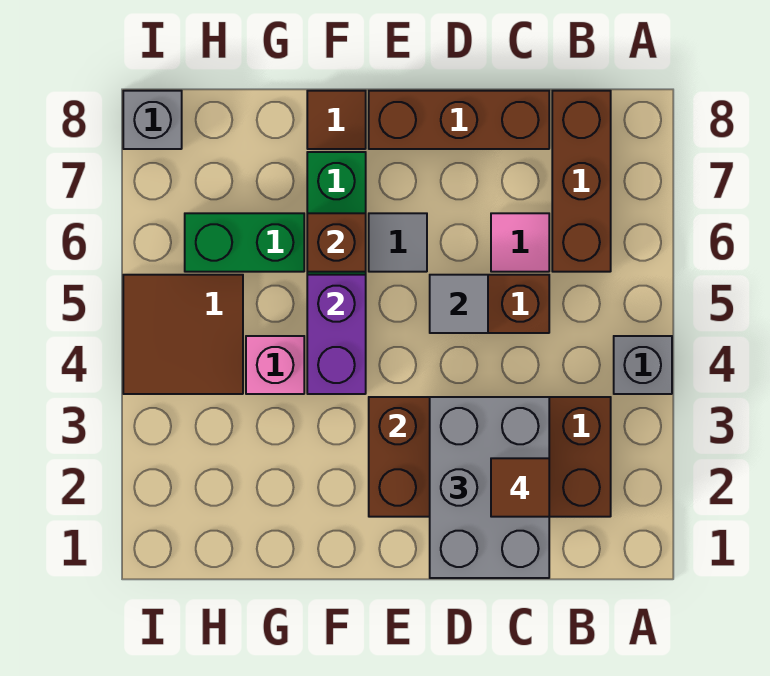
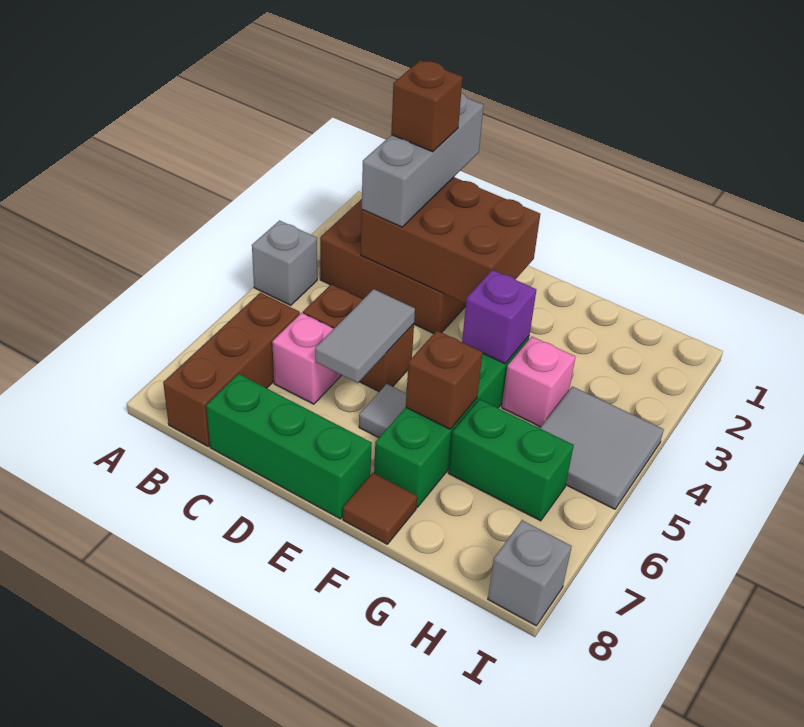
grey 2x3 brick [430,397,549,578] -> grey 1x3 brick [362,93,484,227]
brown 1x1 tile [491,458,549,517] -> brown 1x1 brick [391,60,463,152]
pink 1x1 tile [491,213,549,272] -> pink 1x1 brick [272,313,341,404]
brown 1x3 brick [369,91,549,149] -> green 1x3 brick [206,374,372,519]
grey 1x1 tile [430,275,488,333] -> grey 1x2 tile [315,289,415,383]
purple 1x2 brick [307,275,366,394] -> purple 1x1 brick [462,270,536,364]
brown 2x2 tile [123,275,243,394] -> grey 2x2 tile [540,387,664,509]

